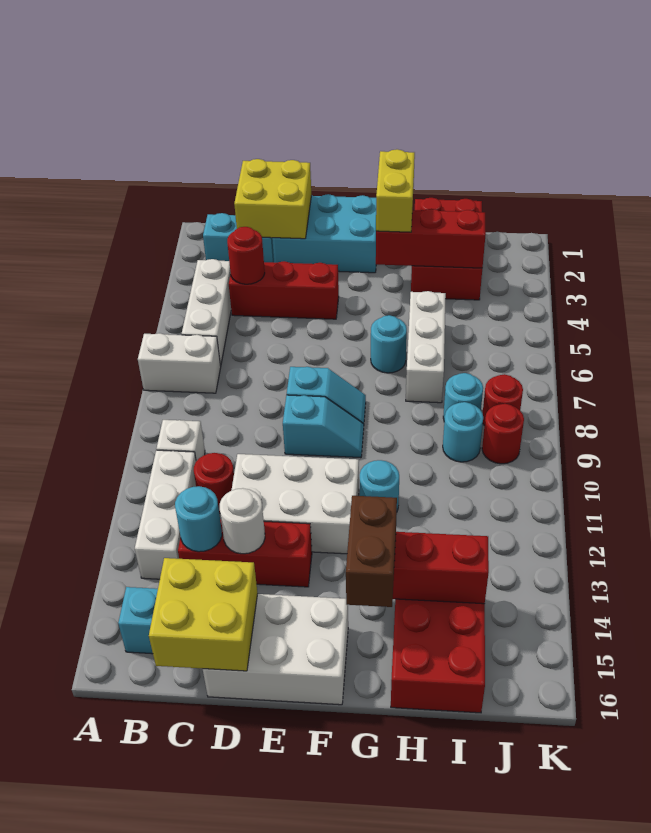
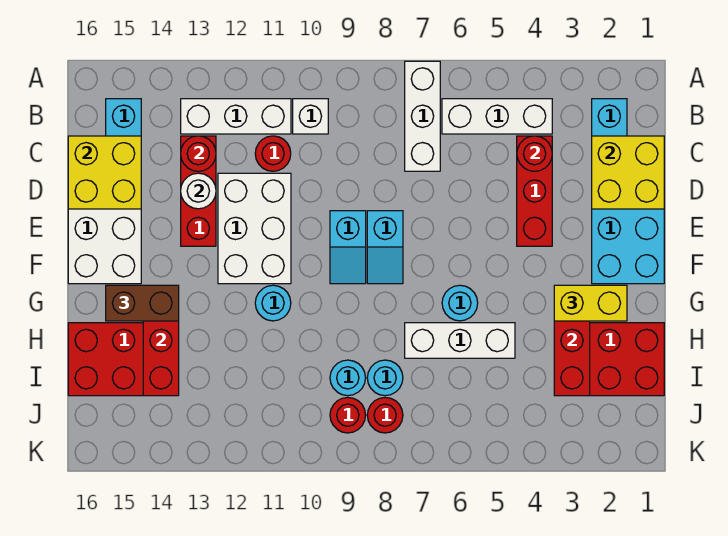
white 1x2 brick [138,333,221,393] -> white 1x3 brick [405,61,440,171]
cyan 1x1 round brick [175,486,222,552] -> red 1x1 round brick [181,136,216,171]

